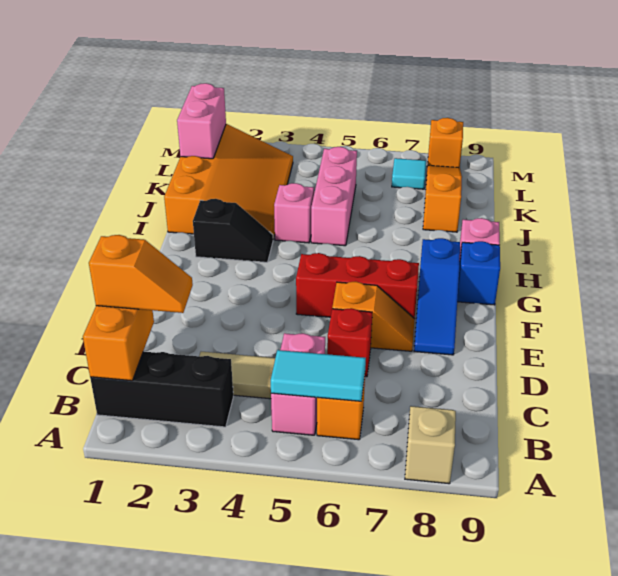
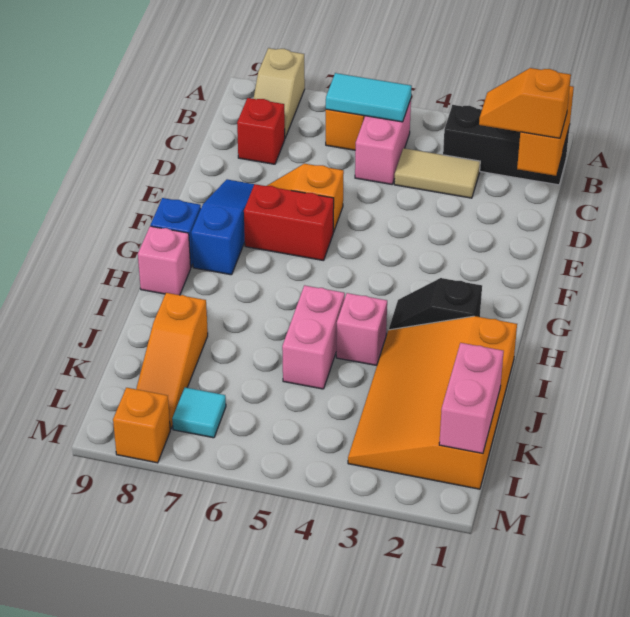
red 1x1 brick [327,308,372,377] -> red 1x1 brick moved to [237,98,285,164]
red 1x3 brick [296,253,419,319] -> red 1x2 brick [244,184,334,261]
pink 1x3 brick [311,147,357,246] -> pink 1x2 brick [282,285,345,389]

